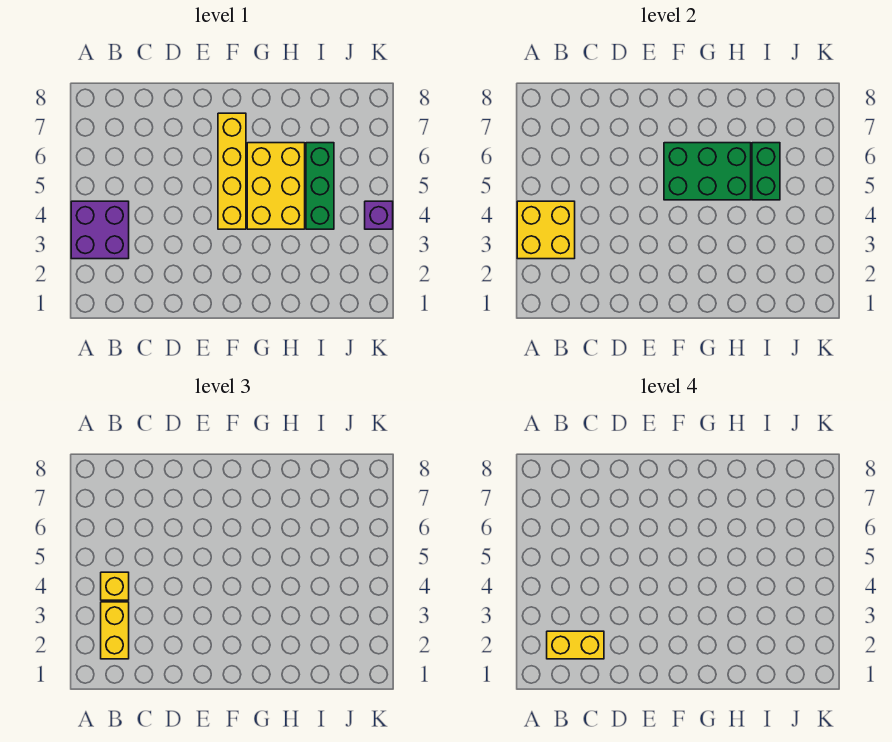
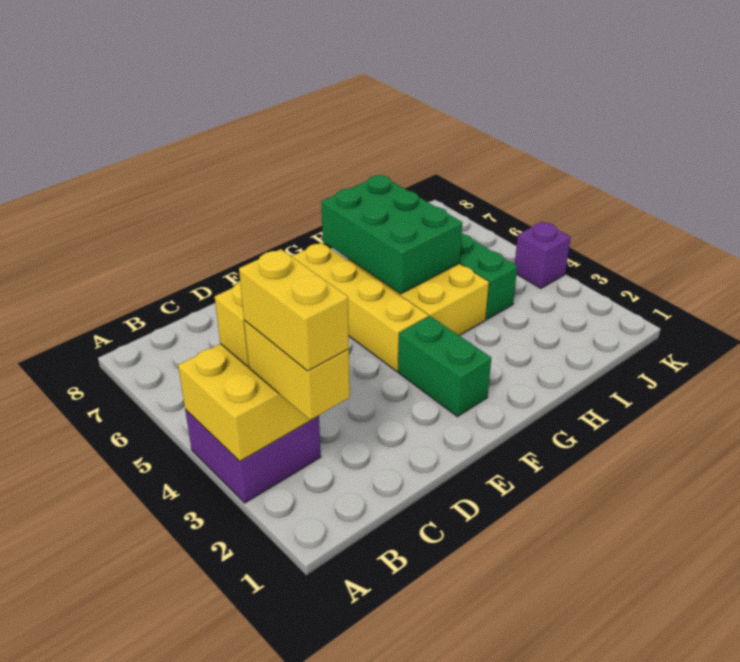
yellow 1x2 brick [547,631,604,659] -> yellow 1x2 brick turned to [239,249,349,371]
green 2x3 brick [664,143,751,200] -> green 2x3 brick turned to [321,175,462,294]
green 1x2 brick [752,143,780,200] -> green 1x2 brick moved to [398,316,491,417]

